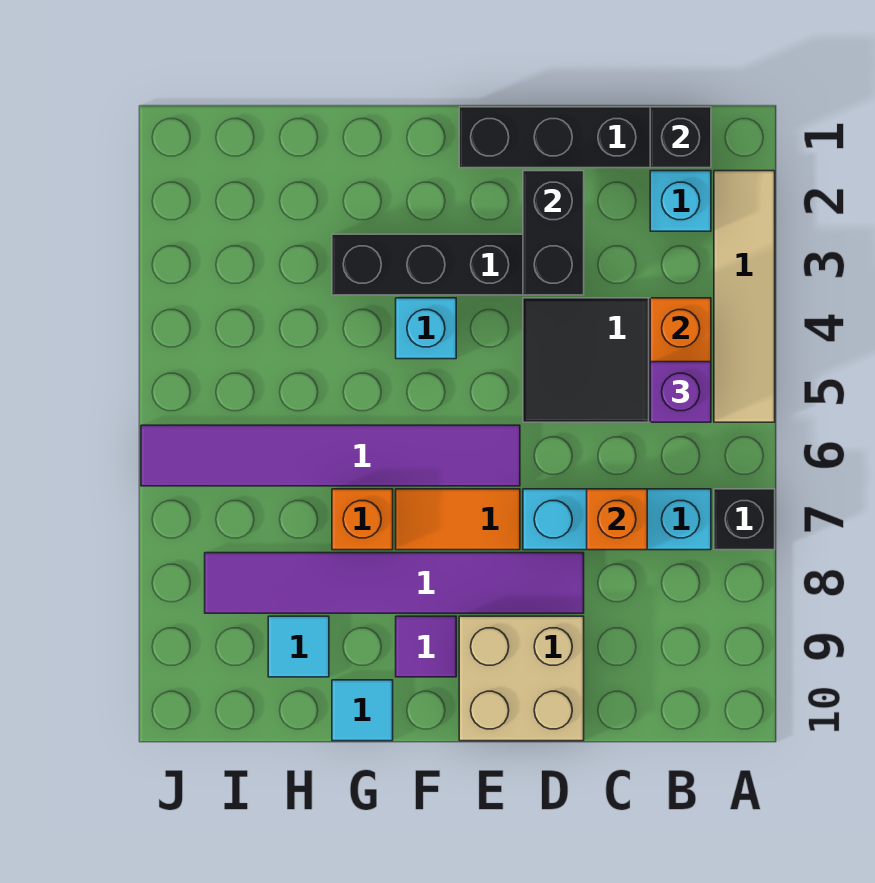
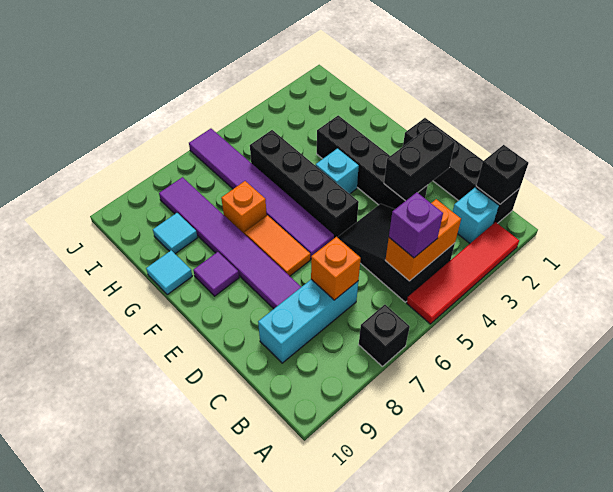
tan 1x4 tile [714,171,775,422] -> red 1x4 tile [407,222,519,324]
cyan 1x3 brick [523,489,711,550] -> cyan 1x3 brick turned to [258,279,358,363]
tan 2x2 brick [459,616,584,741] -> none
none -> black 1x4 brick [250,130,359,238]

